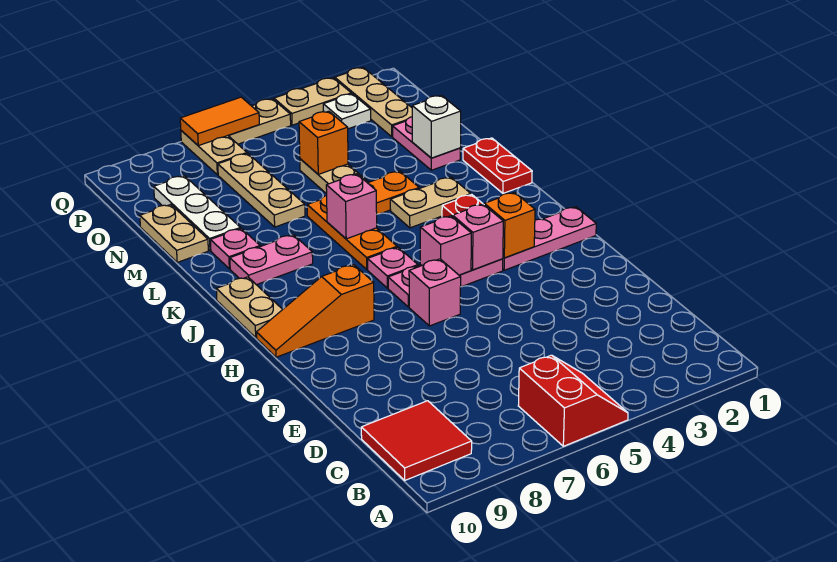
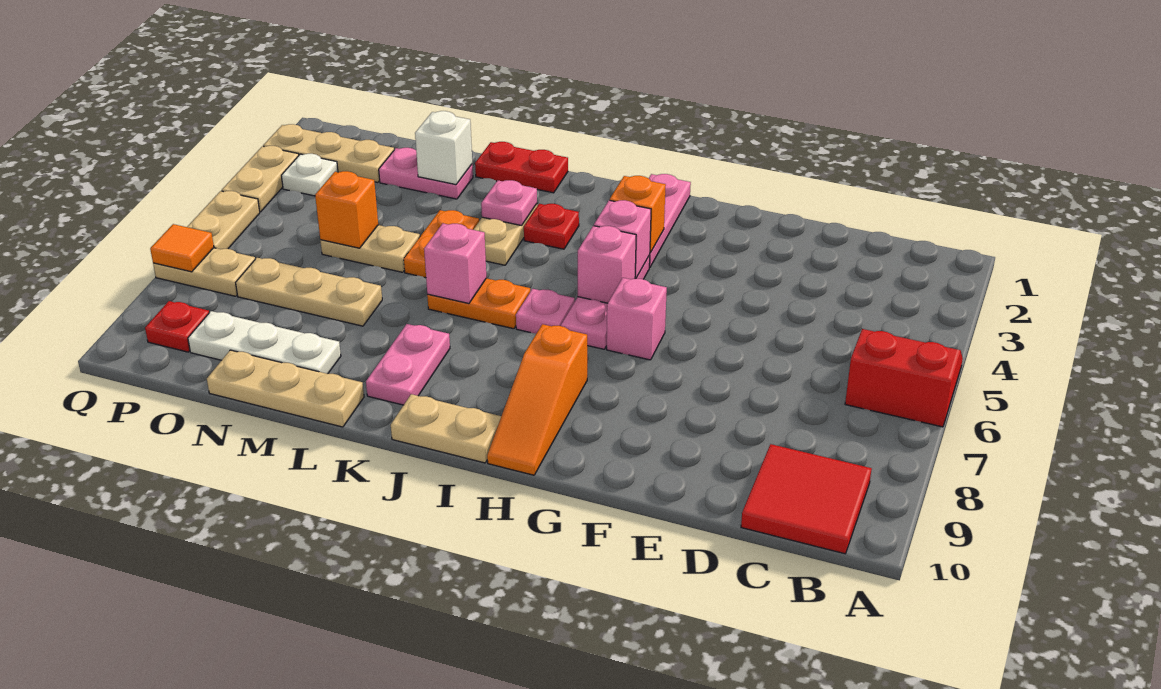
orange 1x3 plate [307,195,397,269] -> orange 1x2 plate [427,278,530,329]
pink 1x1 plate [210,228,260,269] -> pink 1x1 plate moved to [481,180,537,226]
tan 1x2 plate [140,204,208,262] -> tan 1x3 plate [207,350,364,427]
none -> red 1x1 plate [145,301,209,352]
orange 1x2 tile [180,97,259,146] -> orange 1x1 tile [150,224,214,272]

